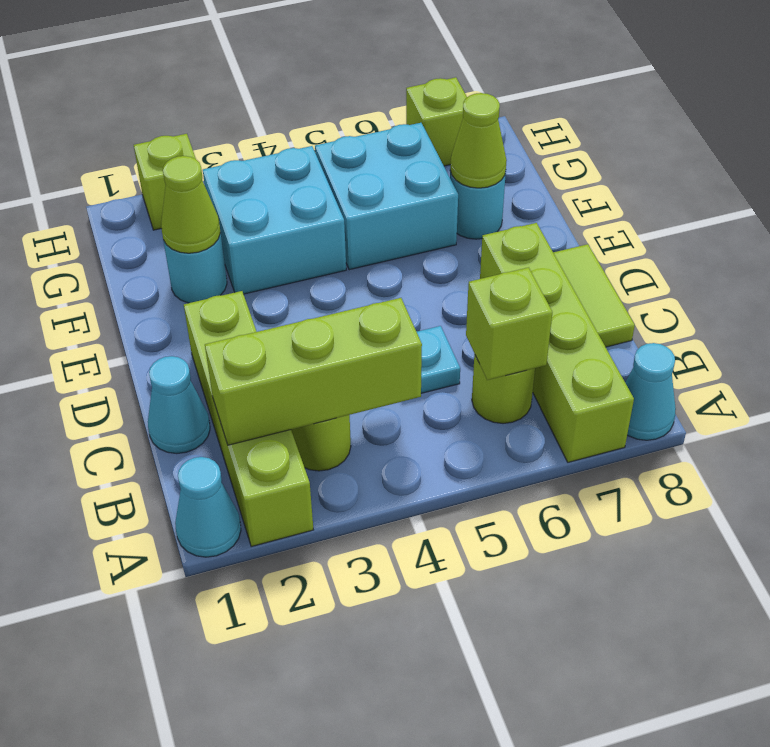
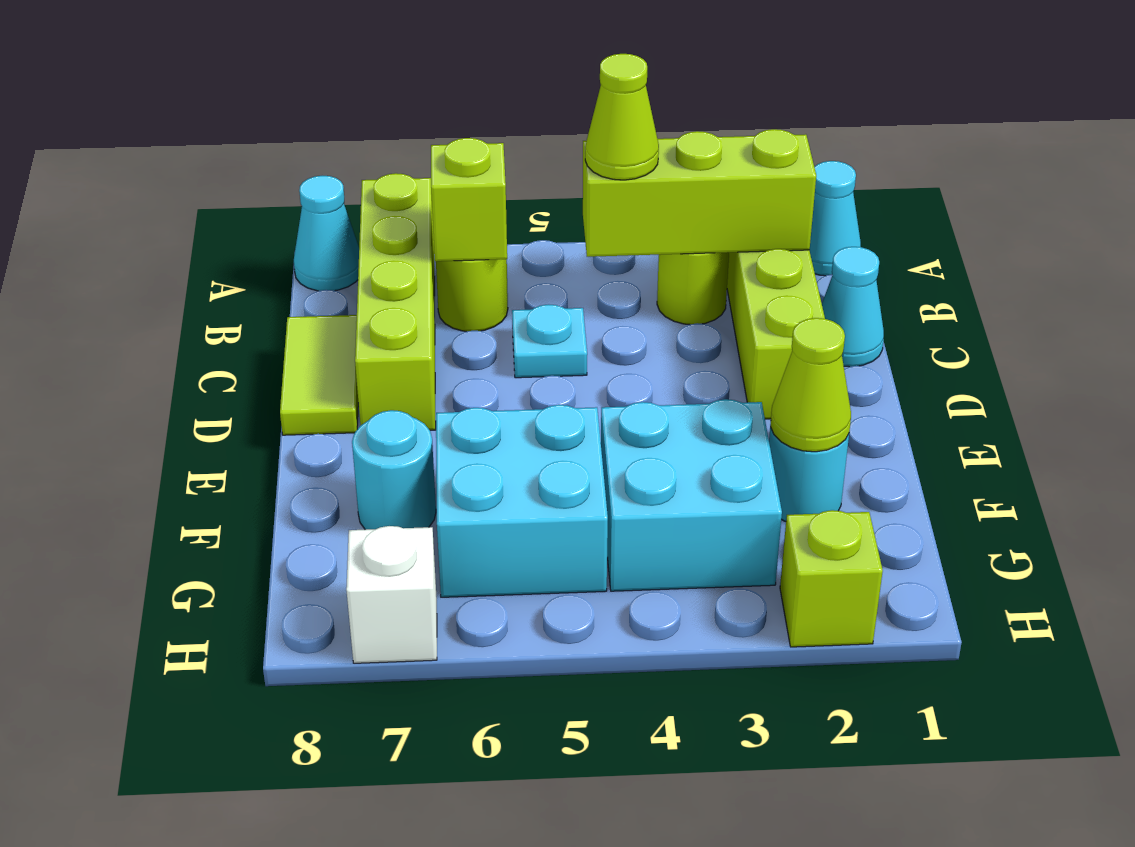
lime 1x1 cone [450,93,507,188] -> lime 1x1 cone moved to [585,54,659,180]
lime 1x1 brick [406,77,467,166] -> white 1x1 brick [346,526,437,663]

